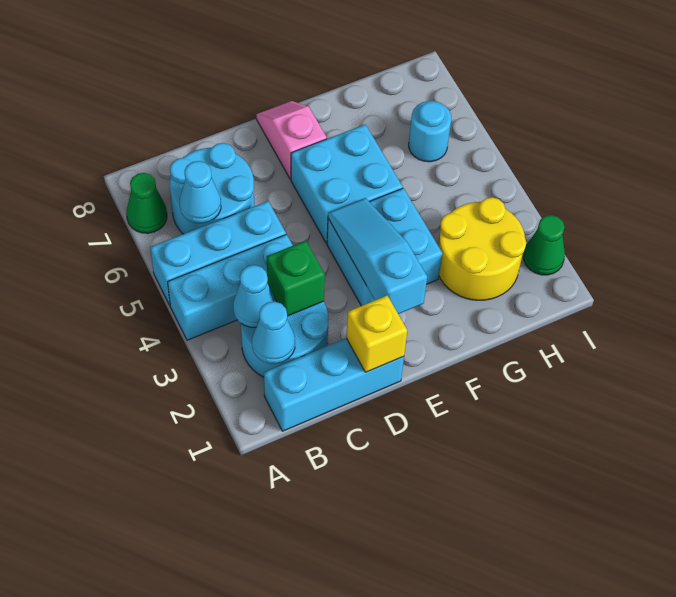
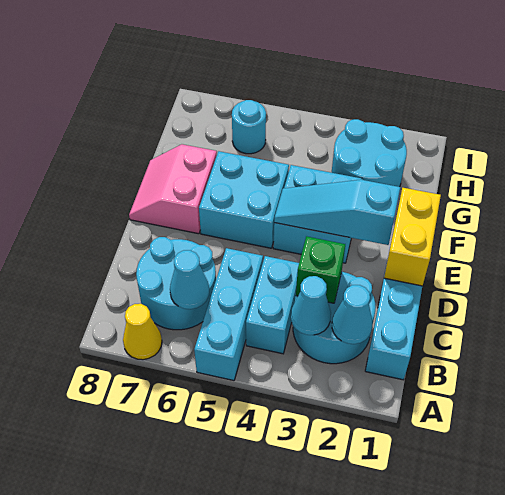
cyan 1x3 brick [168,235,293,340] -> cyan 1x2 brick [246,256,299,354]
green 1x1 cone [126,173,167,233] -> yellow 1x1 cone [123,304,162,360]
yellow 1x1 brick [346,296,407,372] -> yellow 1x2 brick [384,188,441,286]
pink 1x2 slope [256,101,327,179] -> pink 2x2 slope [129,144,217,234]
yellow 2x2 round brick [438,197,526,300] -> cyan 2x2 round brick [332,119,407,187]
green 1x1 cone [524,215,565,275] -> none

